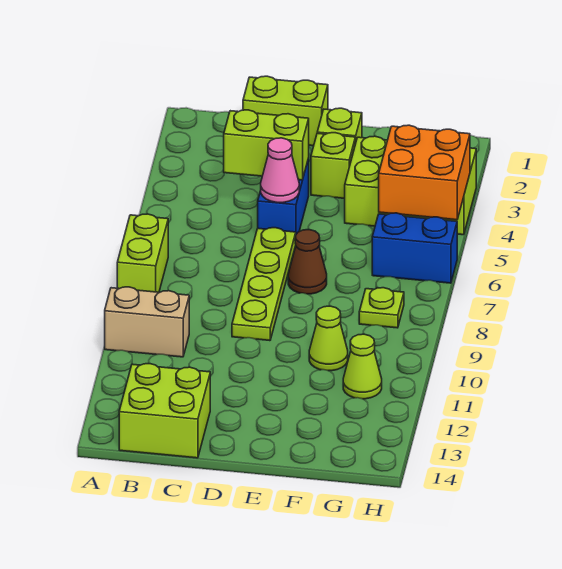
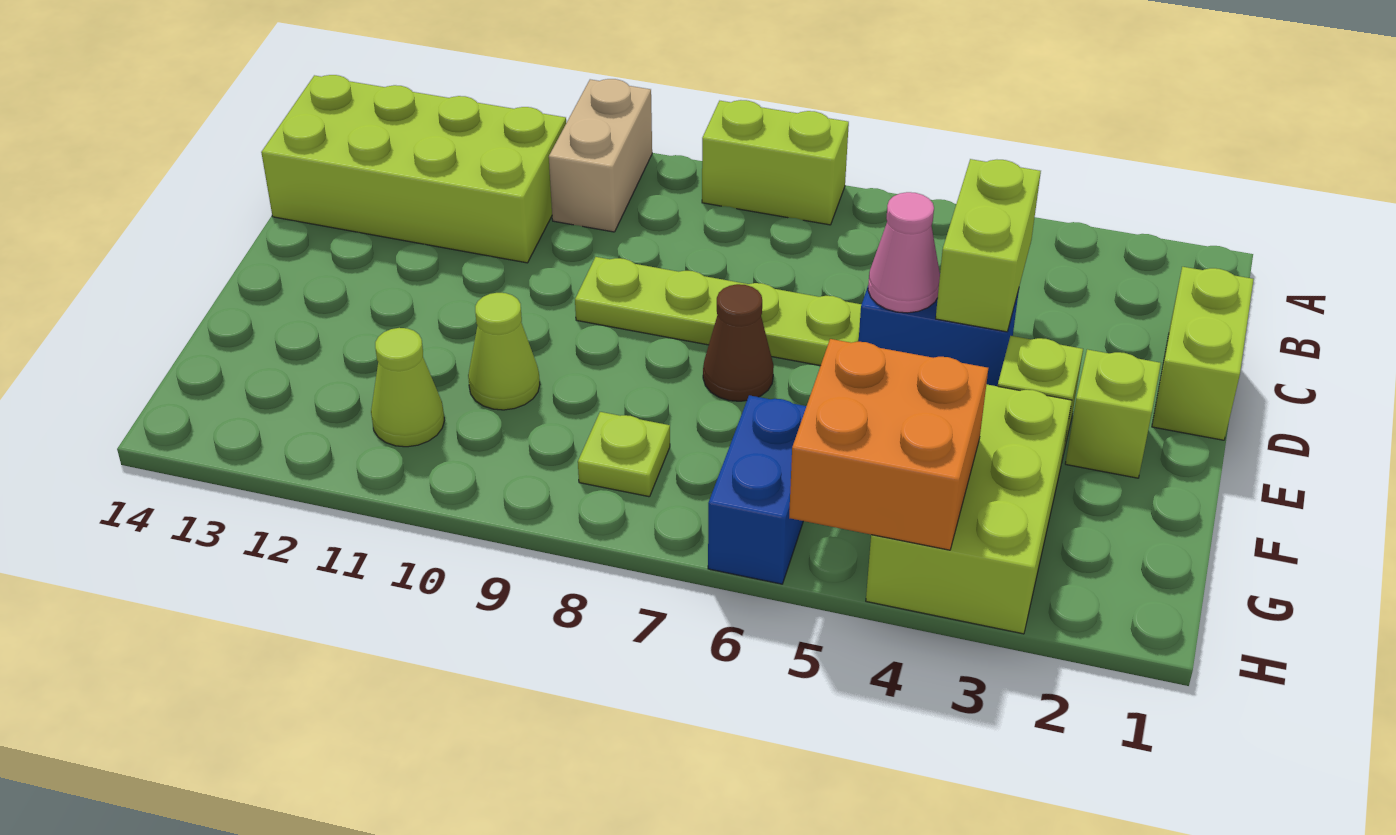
lime 2x2 brick [119,364,210,458] -> lime 2x4 brick [261,75,566,263]

